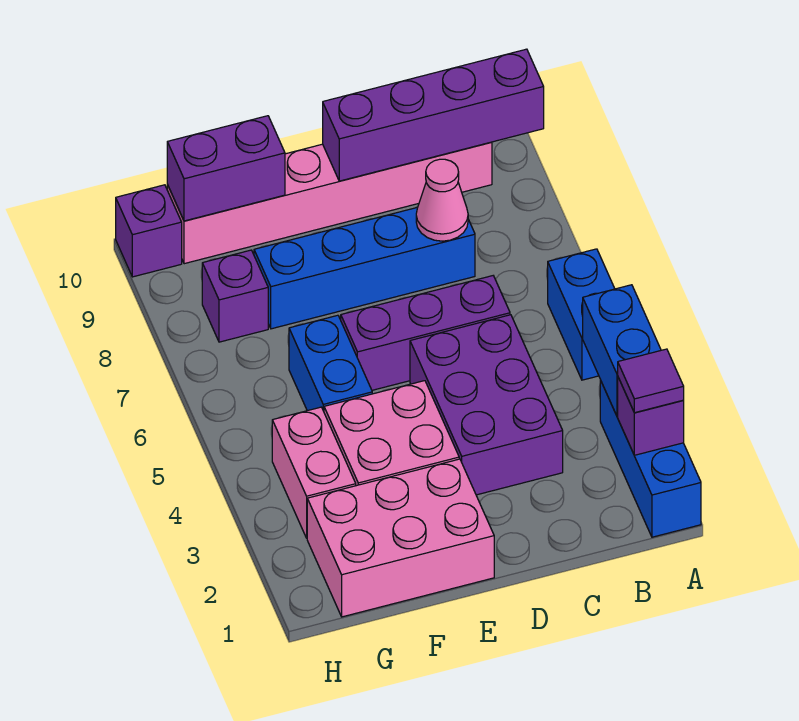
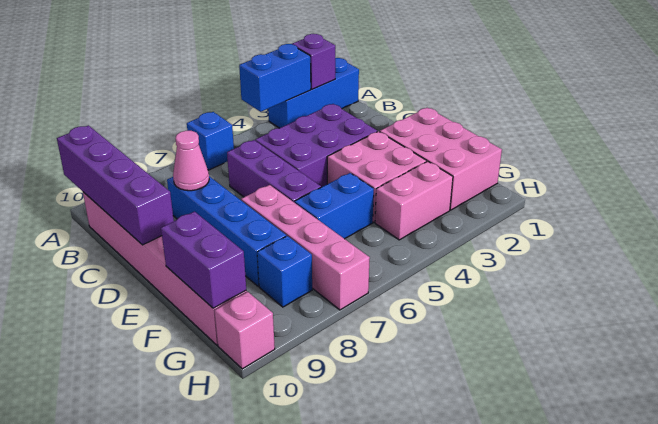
purple 1x1 tile [618,349,684,413] -> none
blue 1x2 brick [548,249,615,380] -> blue 1x1 brick [187,112,234,170]
none -> pink 1x4 brick [241,185,370,310]
purple 1x1 brick [202,250,268,342] -> blue 1x1 brick [257,236,312,307]
purple 1x1 brick [116,185,182,277] -> pink 1x1 brick [214,292,275,369]

